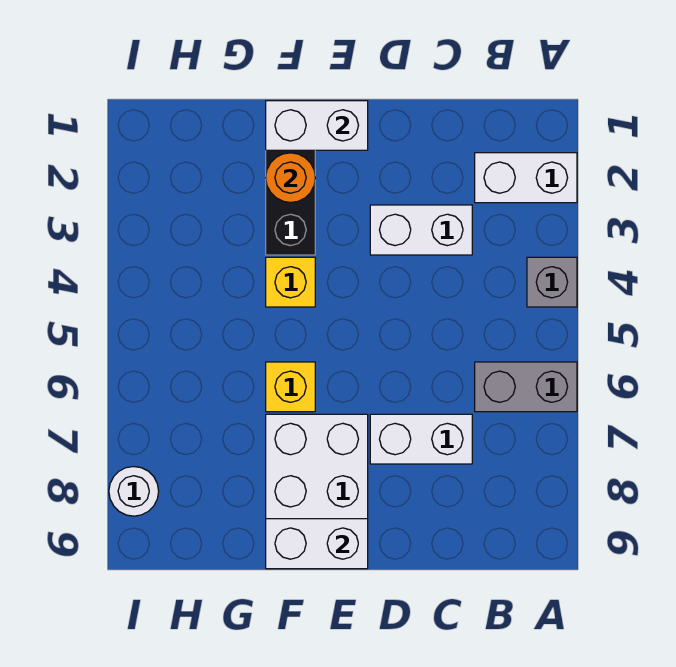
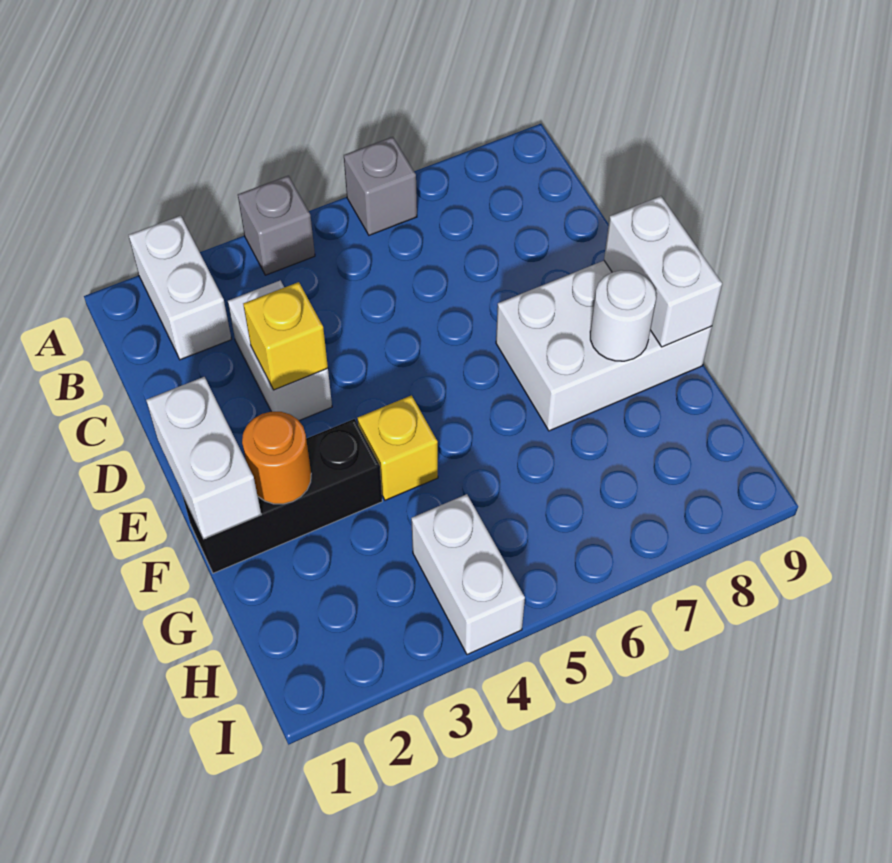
grey 1x2 brick [475,362,577,412] -> grey 1x1 brick [344,137,417,235]
white 1x2 brick [370,414,472,464] -> white 1x2 brick moved to [411,494,525,655]
yellow 1x1 brick [266,362,315,412] -> yellow 1x1 brick moved to [243,282,328,390]
white 1x1 round brick [109,467,159,516] -> white 1x1 round brick moved to [590,270,656,361]

